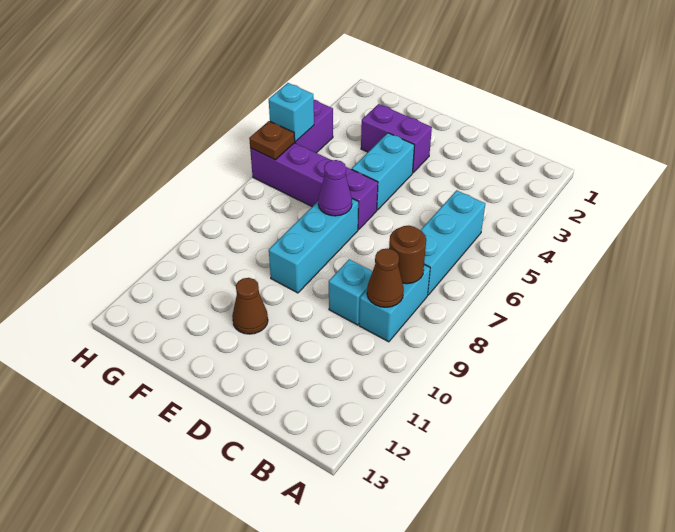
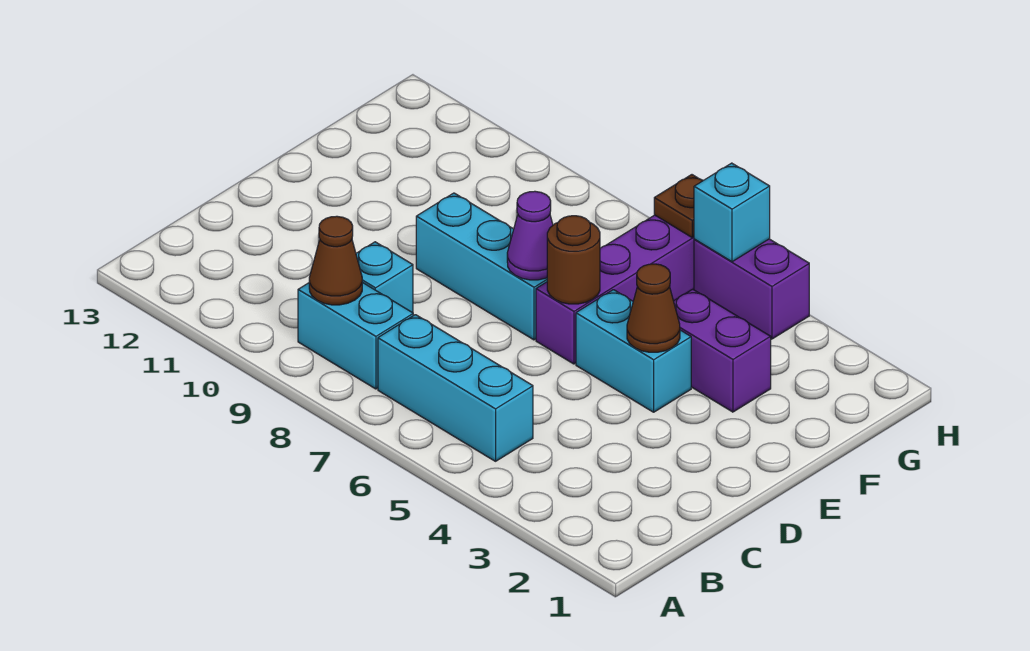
brown 1x1 round brick [389,226,426,284] -> brown 1x1 round brick moved to [547,216,600,304]
purple 1x2 brick [361,104,432,173] -> purple 1x2 brick turned to [674,289,771,412]
brown 1x1 cone [232,278,268,334] -> brown 1x1 cone moved to [627,264,680,352]

